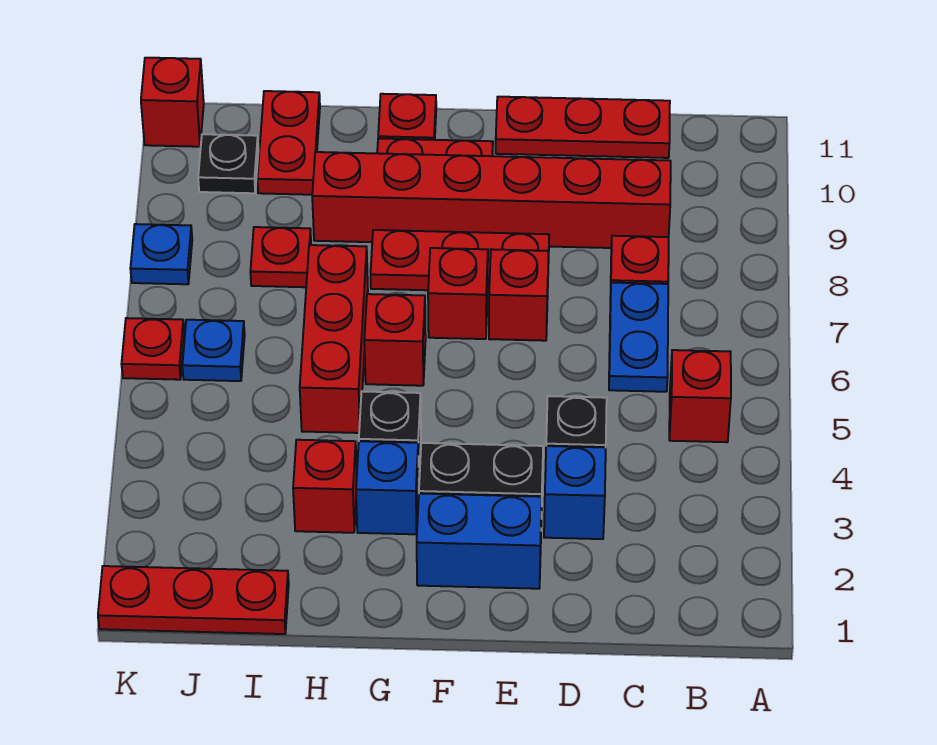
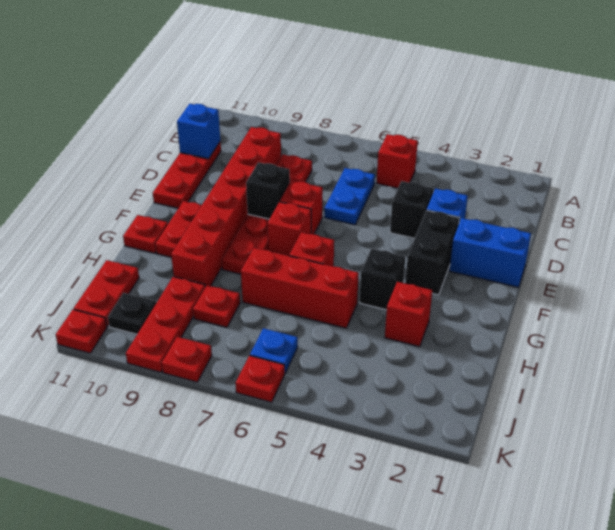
blue 1x2 plate [609,283,668,392] -> blue 1x2 plate turned to [324,168,375,225]
blue 1x2 brick [417,494,542,589] -> blue 1x2 brick turned to [449,218,531,287]
none -> black 1x1 brick [246,162,290,219]
blue 1x1 brick [356,441,419,534] -> blue 1x1 brick moved to [177,104,220,159]
red 1x3 plate [98,566,289,634] -> red 1x3 plate moved to [126,277,205,372]
red 1x2 plate [257,91,320,195] -> red 1x2 plate turned to [74,260,139,327]
blue 1x1 plate [130,224,192,284] -> red 1x1 plate [162,337,212,382]
red 1x1 brick [141,58,204,147] -> red 1x1 plate [56,309,107,353]

